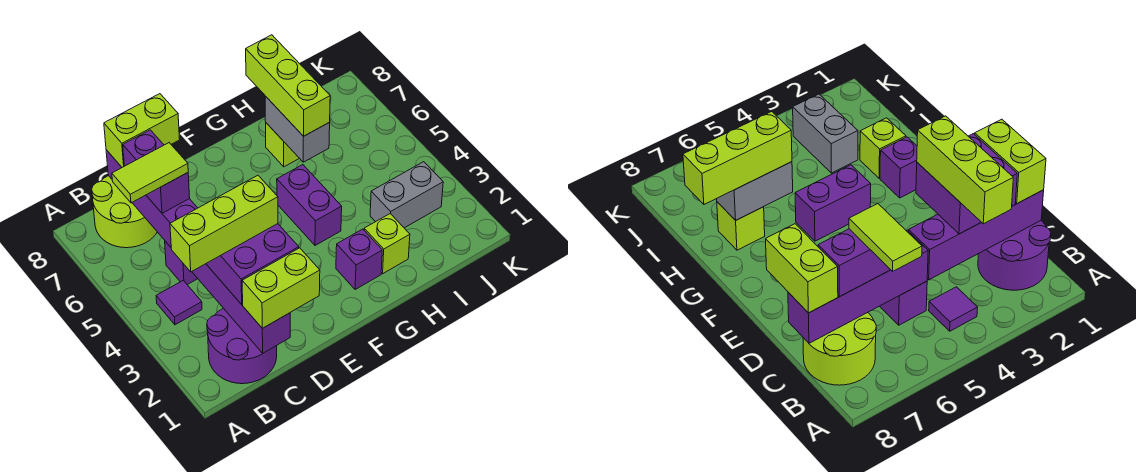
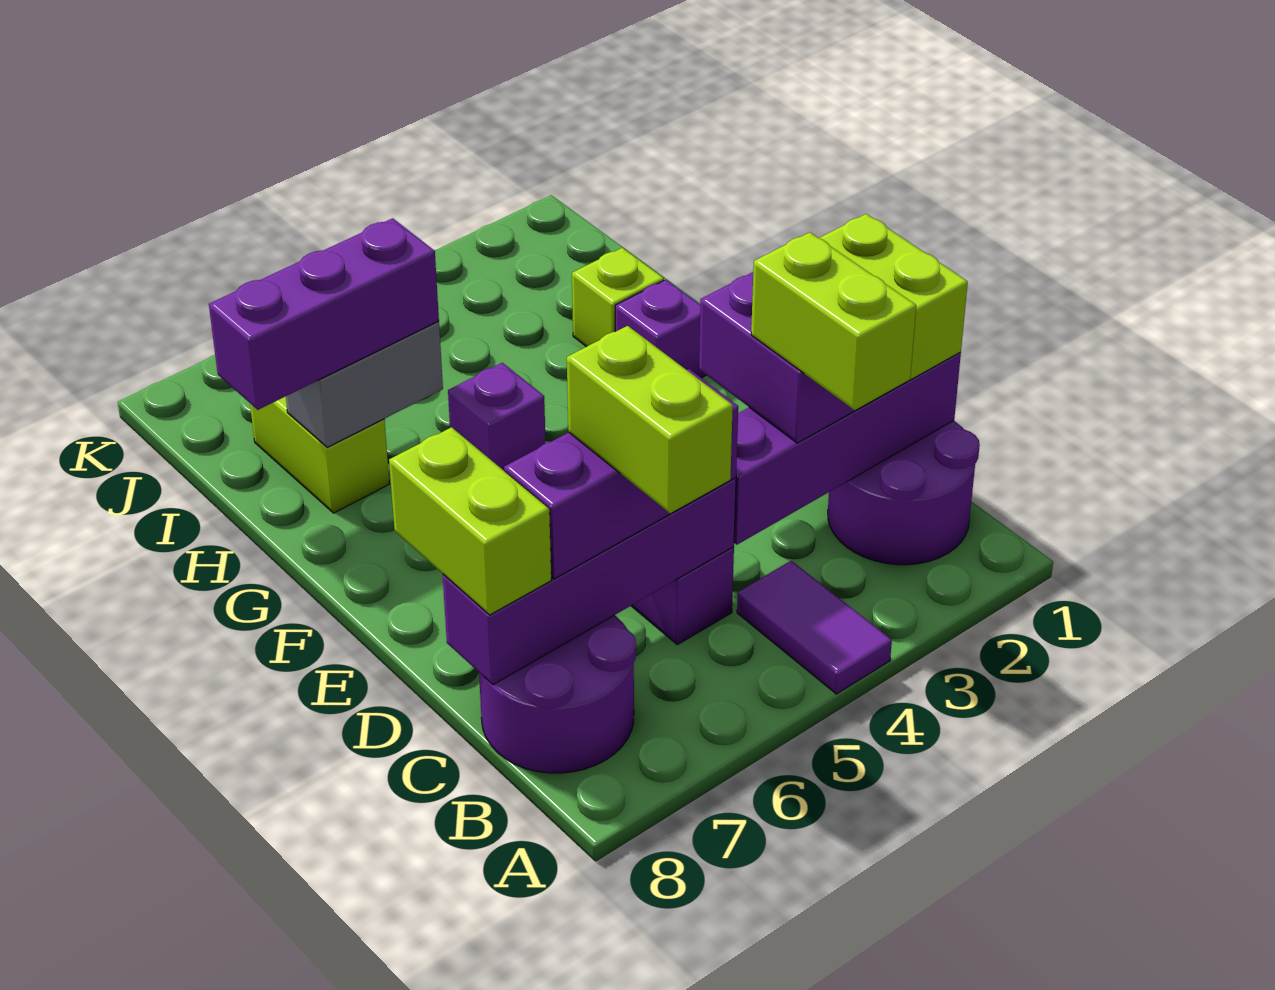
lime 1x3 brick [170,175,278,272] -> lime 1x2 brick [751,232,916,410]
purple 1x1 tile [156,280,202,325] -> purple 1x2 tile [737,561,892,694]
lime 1x2 tile [112,143,188,203] -> lime 1x2 brick [567,326,733,513]
lime 2x2 round brick [92,176,157,248] -> purple 2x2 round brick [479,615,636,773]
purple 1x2 brick [123,130,190,213] -> purple 1x3 brick [504,369,738,579]
purple 1x2 brick [277,165,342,245] -> purple 1x1 brick [448,363,546,470]
lime 1x3 brick [246,35,330,136] -> purple 1x3 brick [209,218,439,410]
lime 1x1 brick [266,123,299,167] -> lime 1x2 brick [250,397,389,513]
grey 1x2 brick [370,162,443,228] -> none

